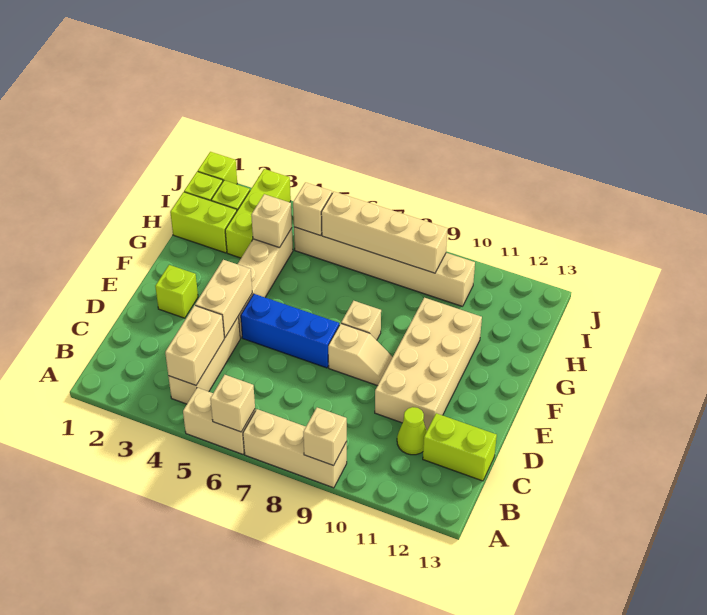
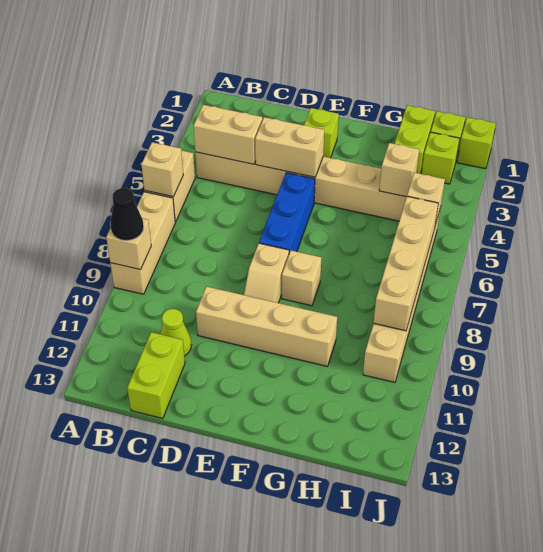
none -> black 1x1 cone [110,188,144,241]
tan 2x4 brick [375,298,482,430] -> tan 1x4 brick [196,287,337,366]
lime 1x3 brick [225,169,291,258] -> none

